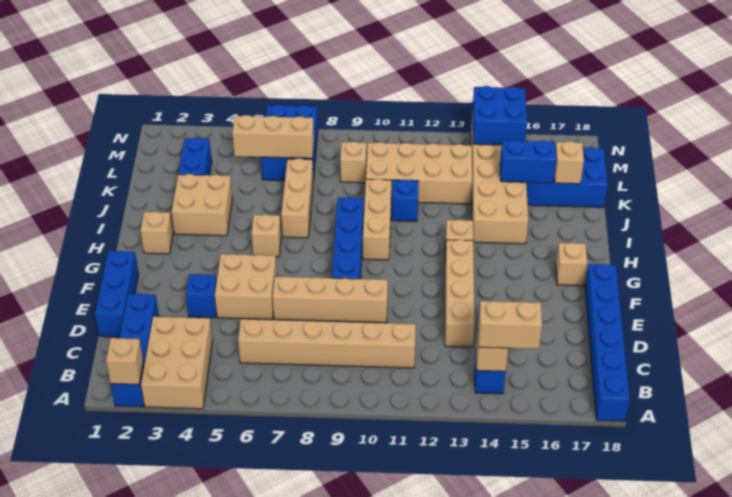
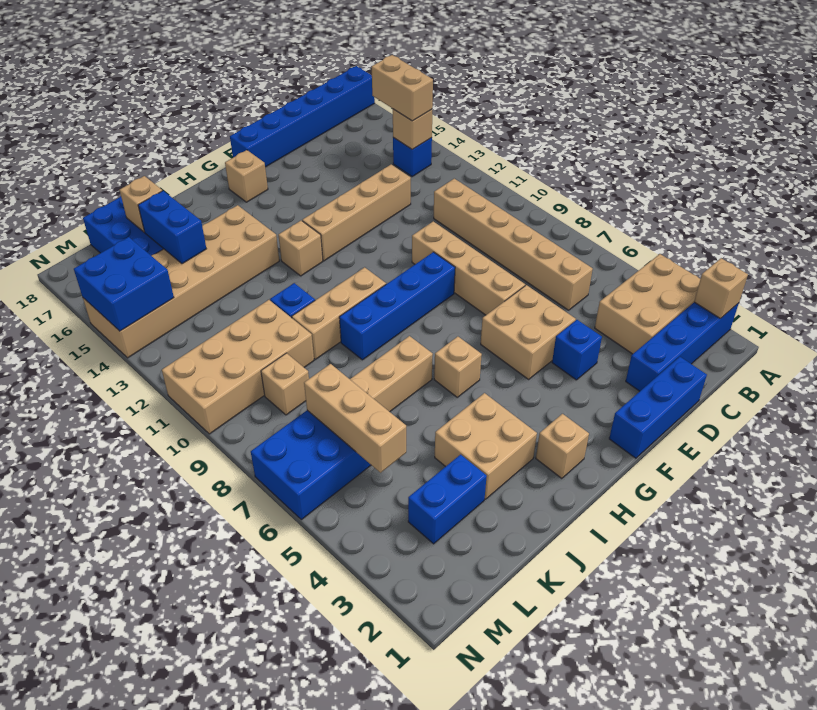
tan 2x4 brick [366,142,472,204] -> tan 2x4 brick turned to [162,300,314,434]

